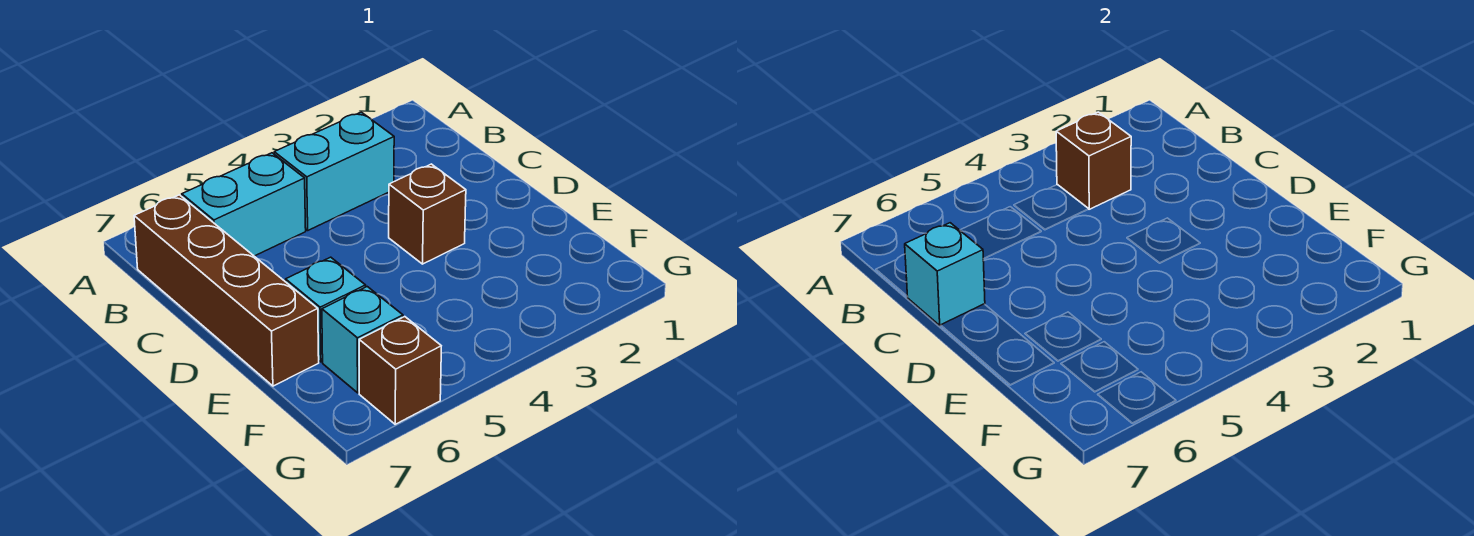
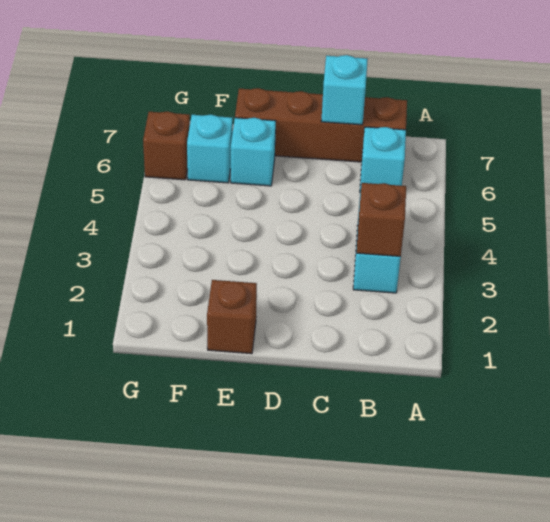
cyan 1x2 brick [182,153,306,256] -> cyan 1x1 brick [360,127,406,189]
brown 1x1 brick [389,164,466,264] -> brown 1x1 brick moved to [207,280,257,354]

